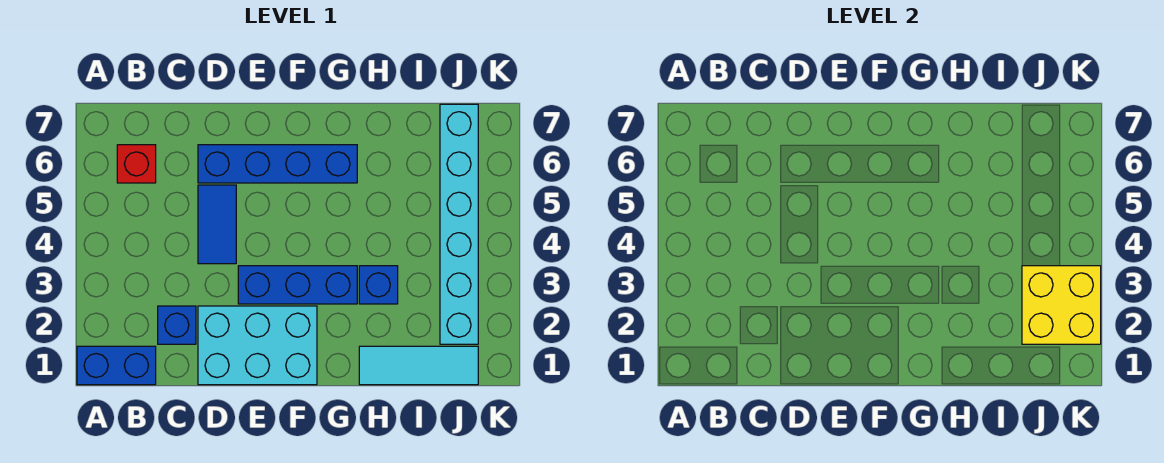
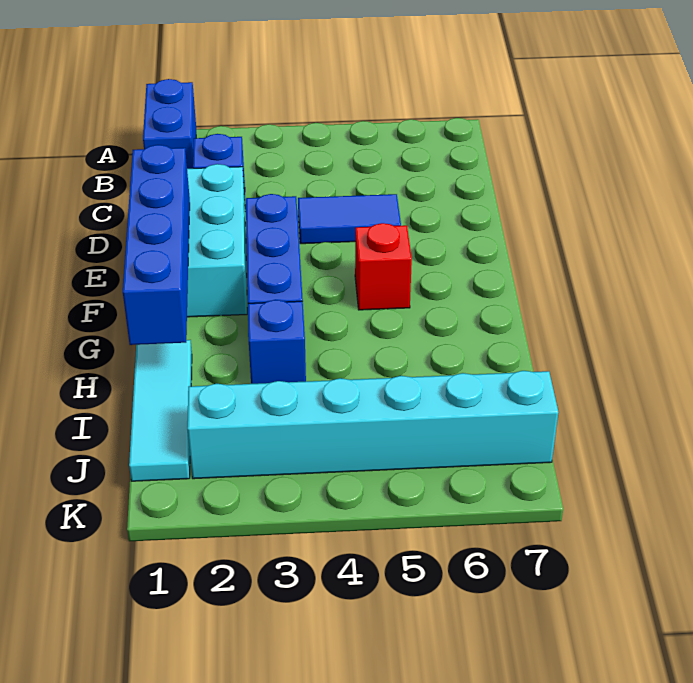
red 1x1 brick [117,145,156,183] -> red 1x1 brick moved to [355,223,412,310]
blue 1x4 brick [198,145,357,183] -> blue 1x4 brick moved to [123,145,190,345]
yellow 2x2 brick [1022,266,1101,344] -> none

